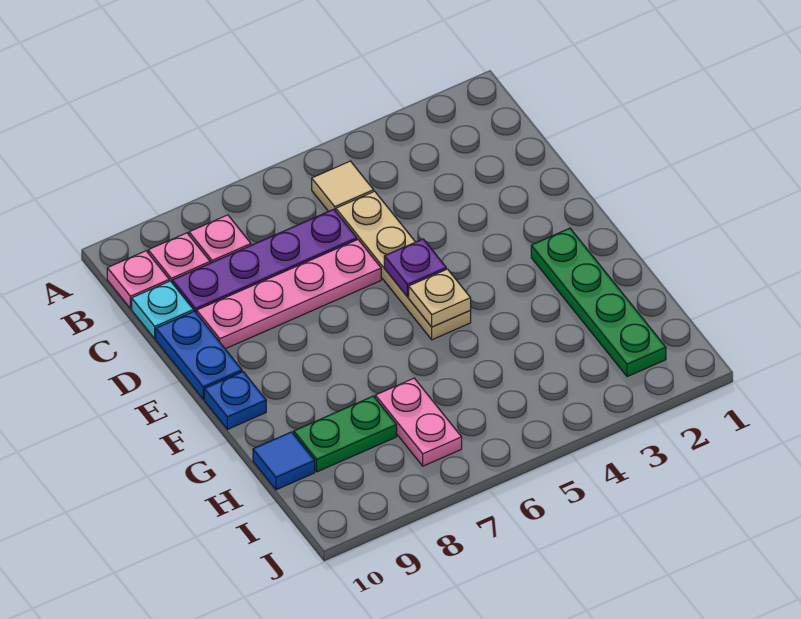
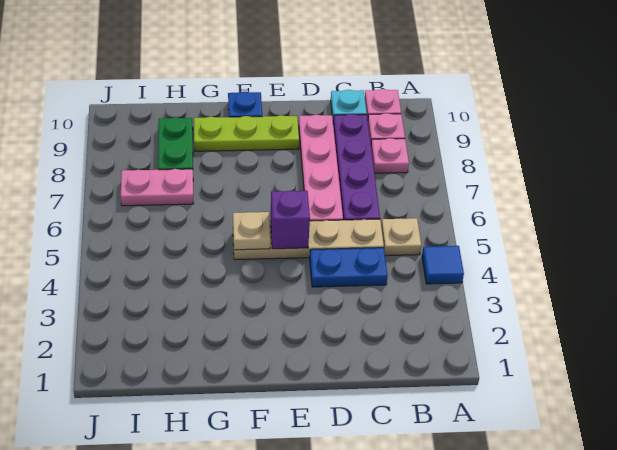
tan 1x1 tile [312,161,374,211] -> tan 1x1 plate [381,218,421,256]
blue 1x2 plate [156,311,242,399] -> blue 1x2 plate moved to [310,248,388,287]
purple 1x1 plate [384,239,446,297] -> purple 1x1 brick [270,191,310,249]
none -> lime 1x3 plate [194,115,299,151]
green 1x4 plate [531,228,666,377] -> none
blue 1x1 tile [253,432,315,490] -> blue 1x1 tile moved to [422,246,464,284]

